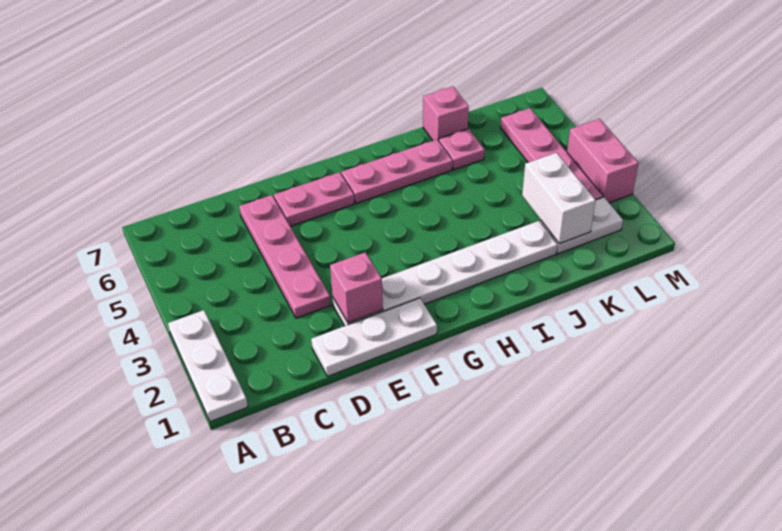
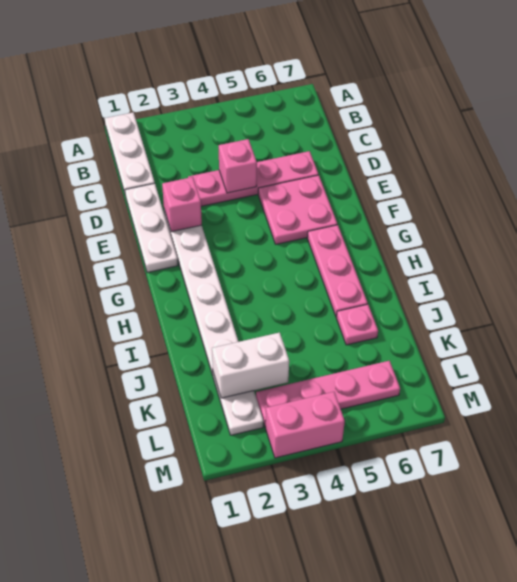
white 1x3 plate [168,310,248,422] -> white 1x3 plate turned to [105,112,155,193]
pink 1x2 plate [274,172,354,226] -> pink 2x2 plate [258,175,337,244]
pink 1x1 brick [423,87,469,141] -> pink 1x1 brick moved to [219,139,257,193]

